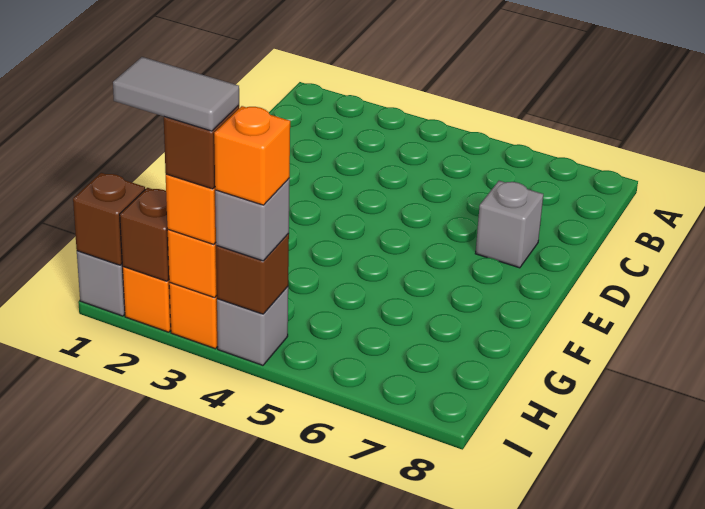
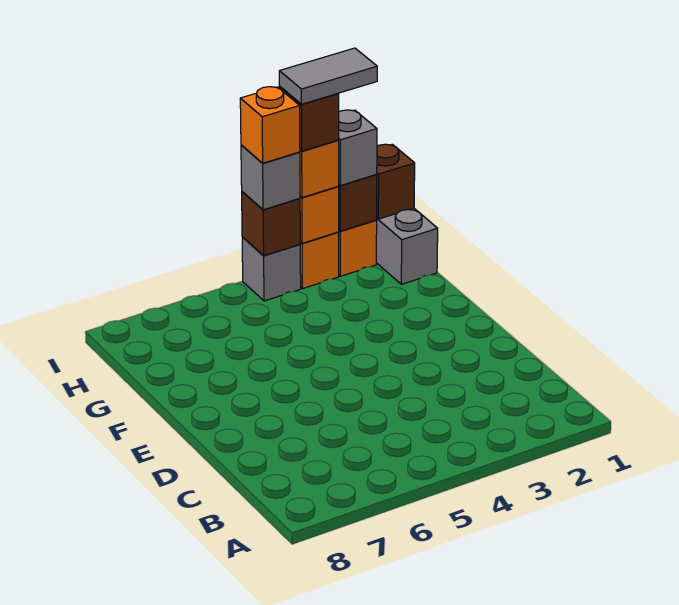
grey 1x1 brick [475,181,543,268] -> grey 1x1 brick moved to [338,110,377,186]

